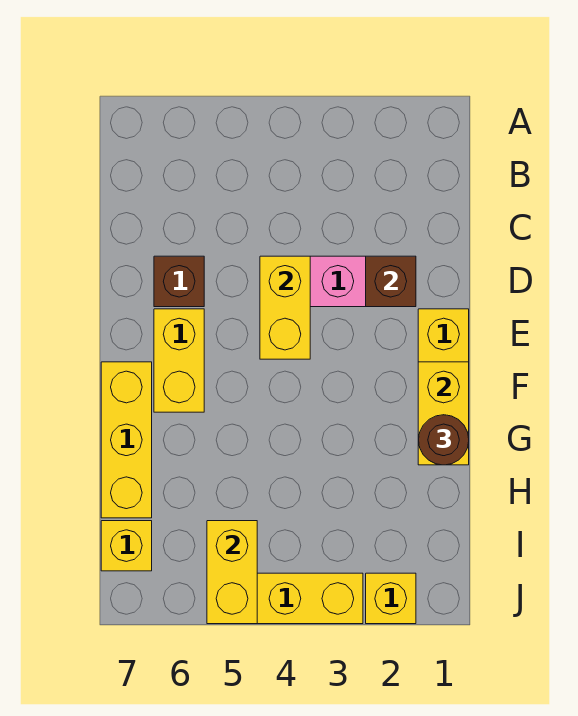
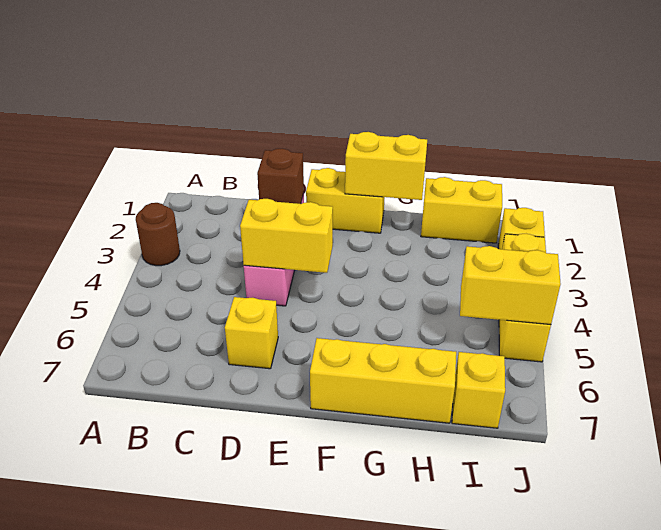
brown 1x1 brick [154,256,204,307] -> yellow 1x1 brick [225,297,278,369]
yellow 1x2 brick [154,309,204,412] -> yellow 1x2 brick moved to [421,177,502,243]
brown 1x1 round brick [419,415,469,465] -> brown 1x1 round brick moved to [136,203,180,266]

